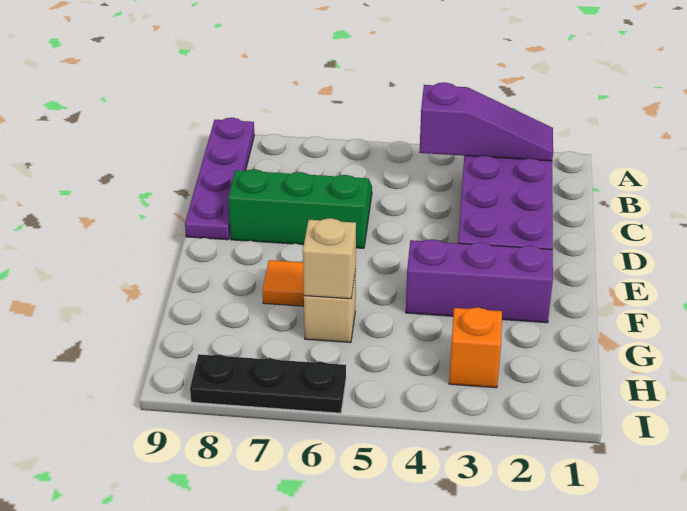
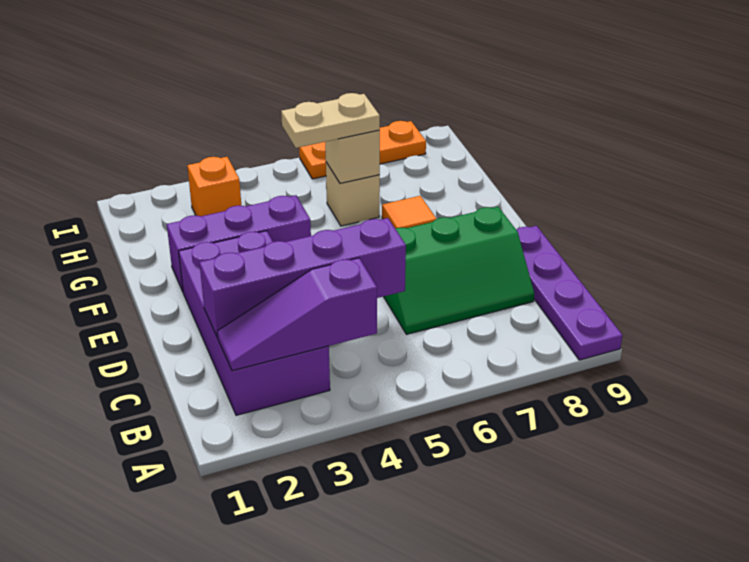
none -> purple 1x4 brick [199,218,406,338]
none -> tan 1x2 plate [281,93,380,148]
black 1x3 plate [190,354,346,413] -> orange 1x3 plate [299,121,426,179]

